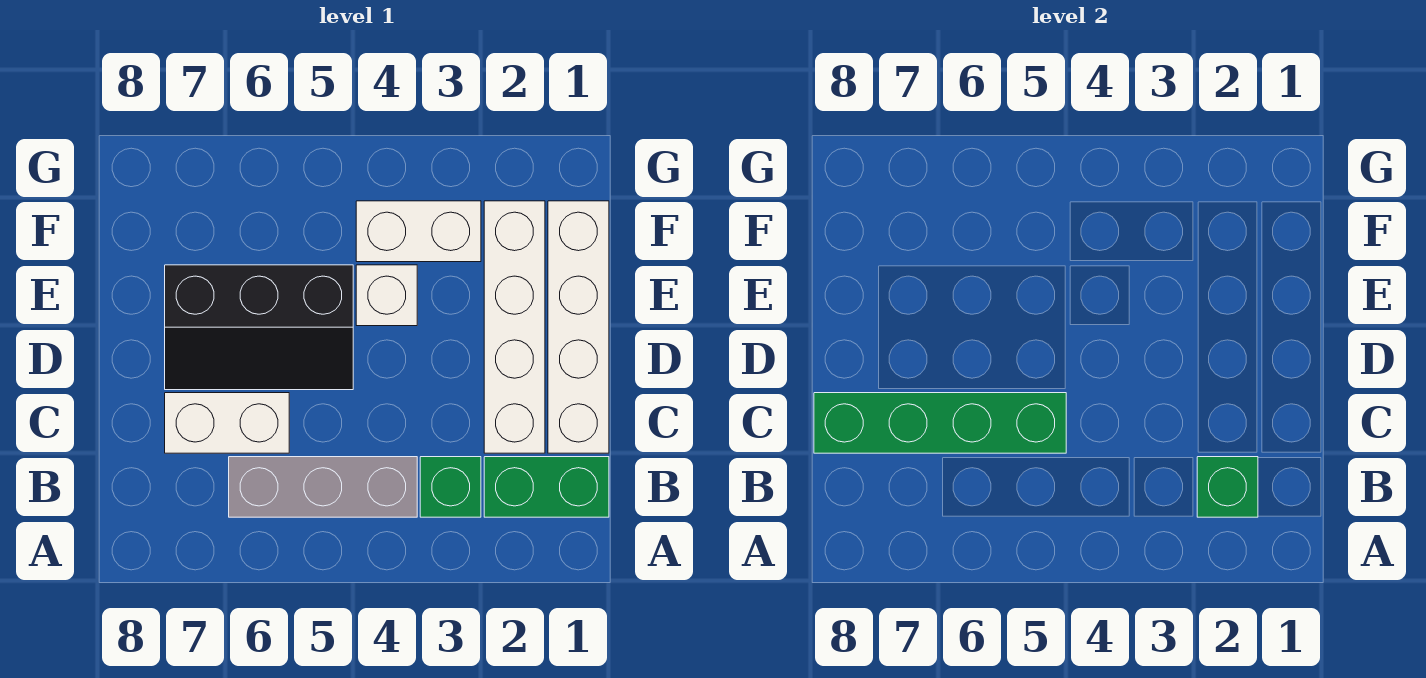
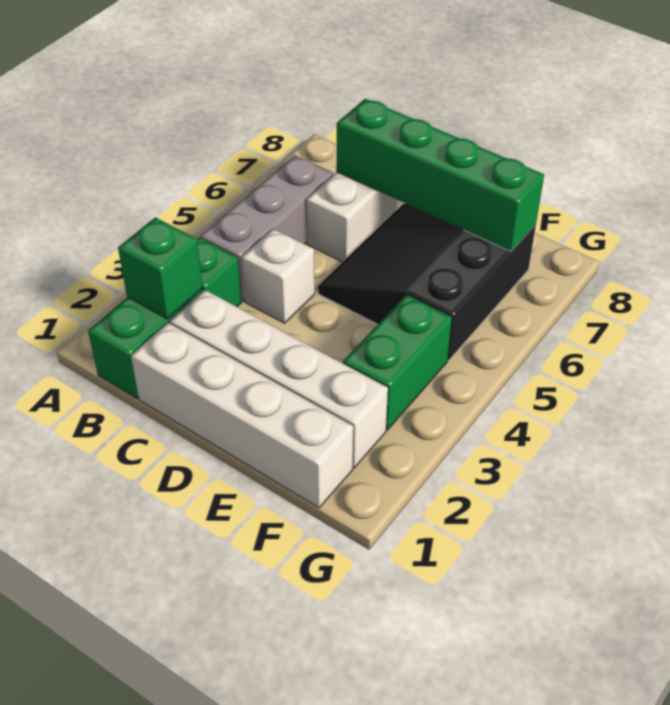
green 1x4 brick [814,393,1066,453] -> green 1x4 brick turned to [337,99,544,252]
black 2x3 slope [165,265,353,390] -> black 3x3 slope [318,203,536,361]
white 1x1 brick [356,265,417,326] -> white 1x1 brick moved to [242,229,315,323]
white 1x2 brick [356,201,481,262] -> green 1x2 brick [343,295,452,430]

